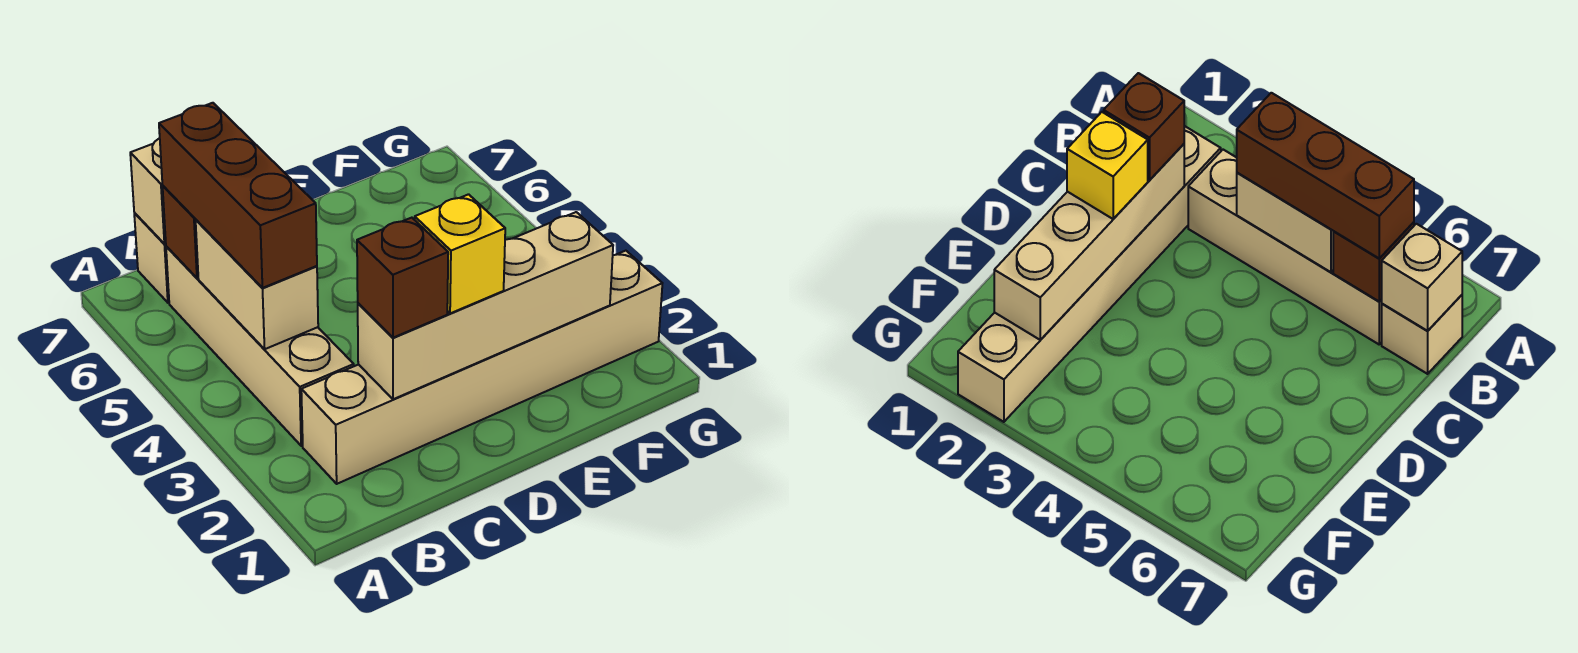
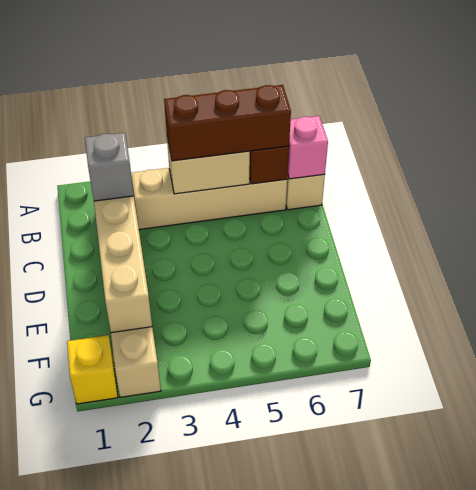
tan 1x1 brick [130,138,166,244] -> pink 1x1 brick [288,116,328,179]
brown 1x1 brick [357,218,448,338] -> grey 1x1 brick [85,133,134,201]
yellow 1x1 brick [415,194,505,313] -> yellow 1x1 brick moved to [67,335,118,404]

